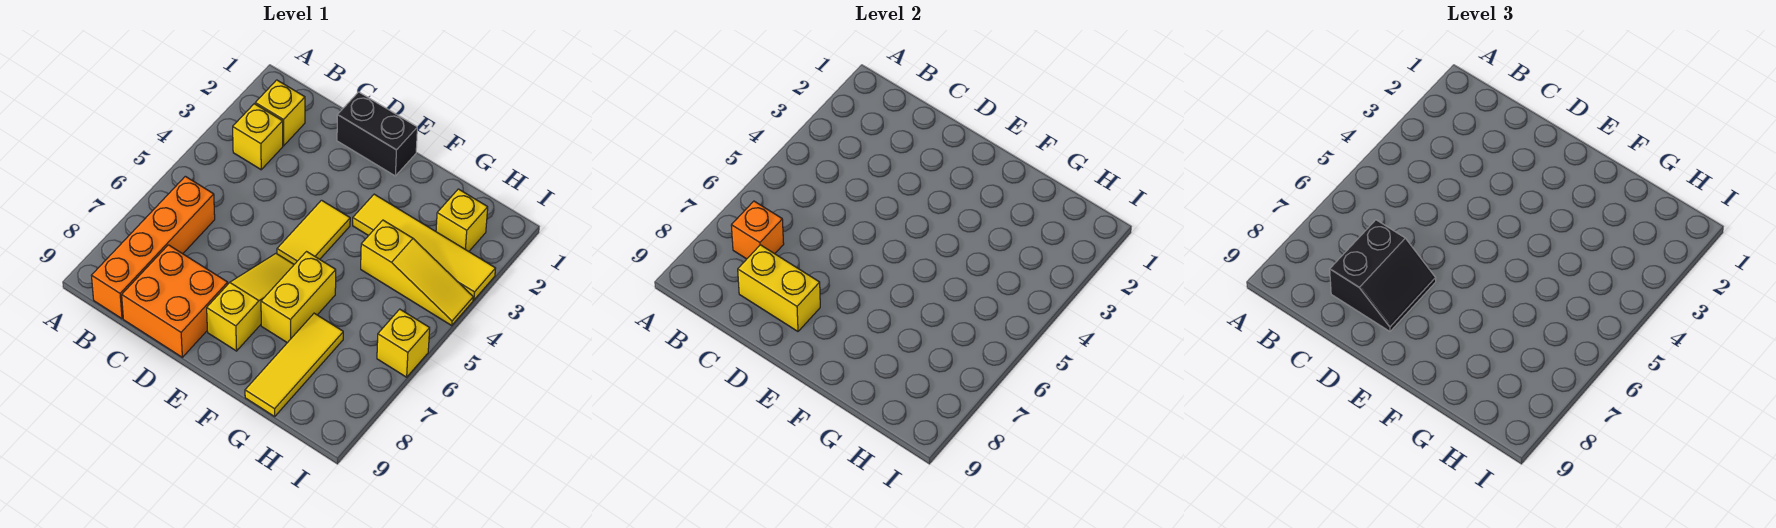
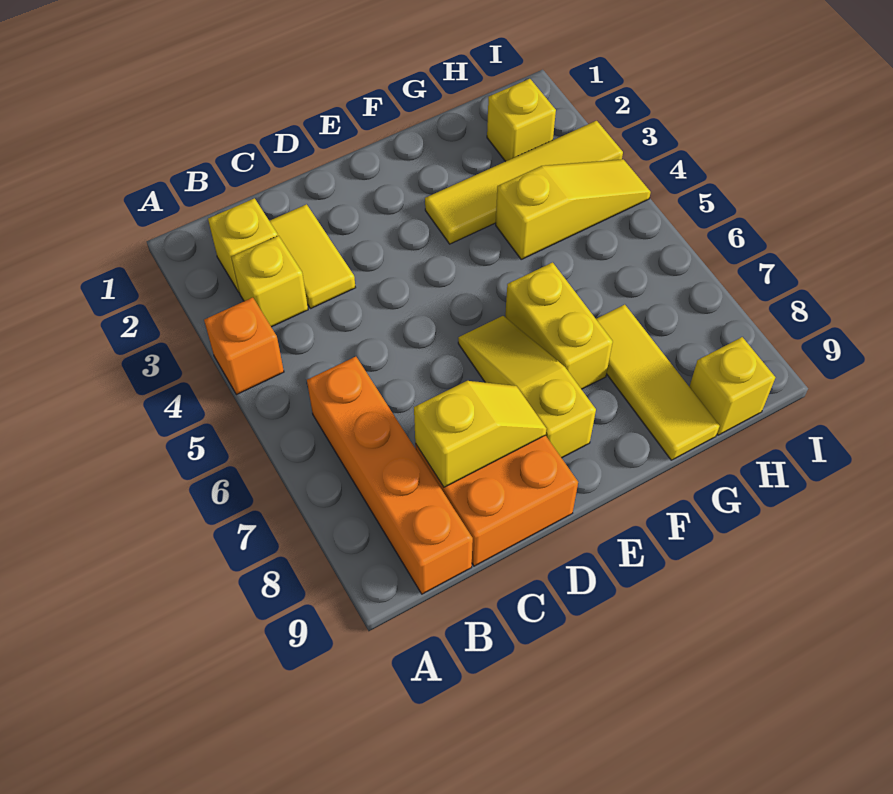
orange 1x1 brick [731,201,784,259] -> orange 1x1 brick moved to [204,298,284,395]
black 2x2 slope [1330,220,1436,331] -> none
yellow 1x2 brick [738,245,820,331] -> yellow 1x2 slope [414,381,547,487]
black 1x2 brick [337,92,417,176] -> none
yellow 1x2 tile [277,200,350,264] -> yellow 1x2 tile moved to [270,204,356,309]
yellow 1x1 brick [377,309,430,377] -> yellow 1x1 brick moved to [690,337,775,435]

